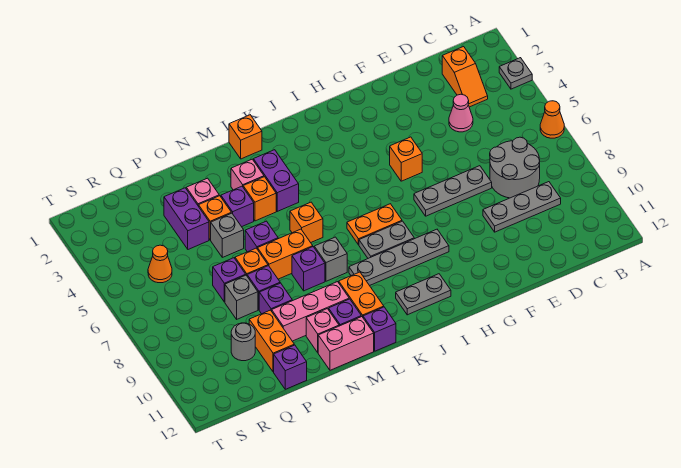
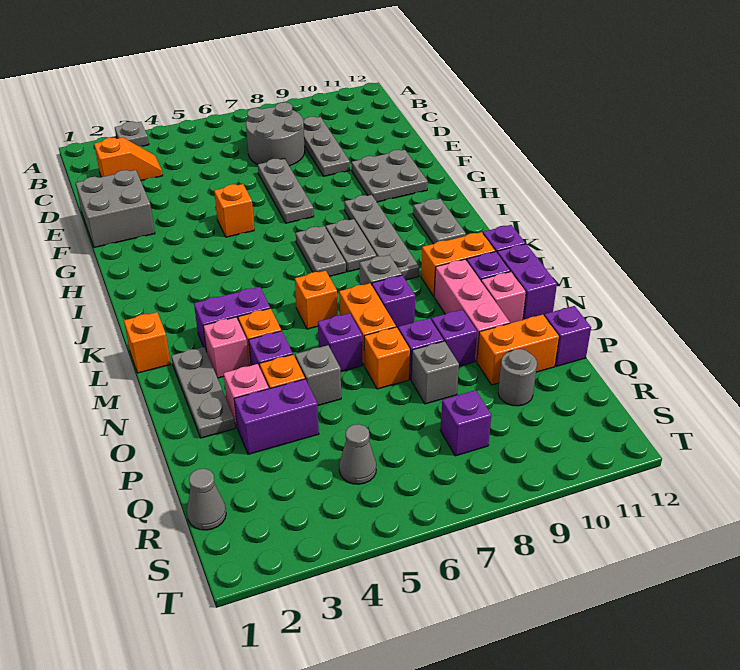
orange 1x1 cone [540,101,564,138] -> none
pink 1x1 cone [449,94,473,132] -> none
none -> grey 2x2 brick [76,170,155,248]
none -> grey 2x2 plate [352,150,428,202]
orange 1x2 plate [347,204,402,245] -> grey 1x2 plate [296,226,346,276]
none -> grey 1x3 plate [171,347,235,438]
pink 1x2 brick [318,317,374,370] -> purple 1x2 brick [497,244,557,320]
purple 1x1 brick [213,258,246,302] -> purple 1x1 brick moved to [440,390,492,456]
none -> grey 1x1 cone [187,469,226,530]
orange 1x1 cone [148,245,172,283] -> grey 1x1 cone [339,424,376,484]

